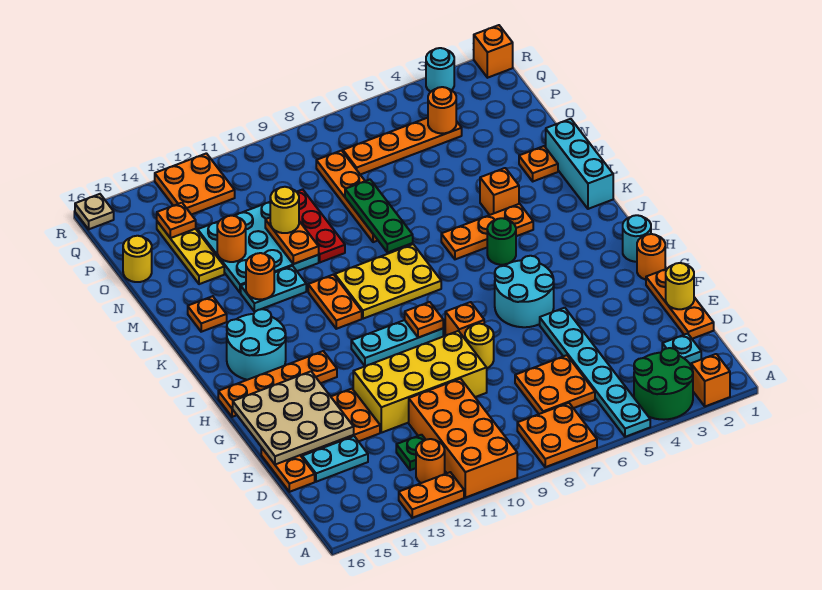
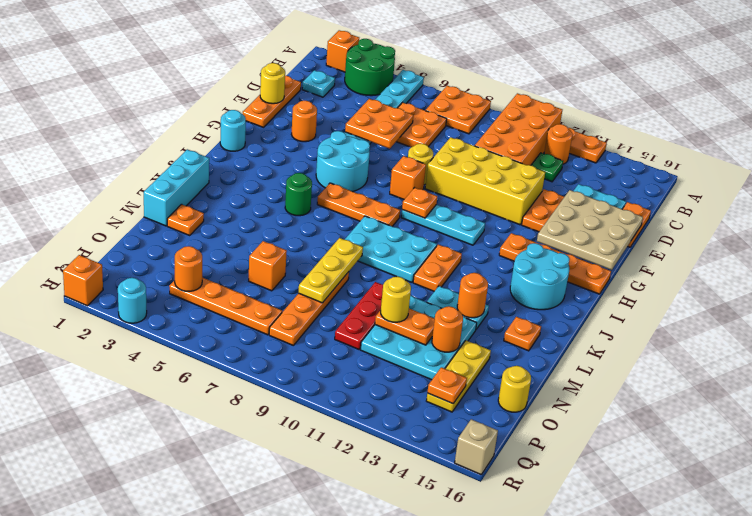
orange 1x1 round brick [637,234,665,280] -> orange 1x1 round brick moved to [291,101,317,142]
yellow 2x3 plate [335,244,441,319] -> cyan 2x3 plate [345,216,437,282]
orange 1x3 plate [441,204,533,259] -> orange 1x3 plate moved to [317,183,400,226]
orange 1x1 brick [480,168,519,215] -> orange 1x1 brick moved to [249,241,287,291]
green 1x3 plate [345,180,413,252] -> yellow 1x3 plate [298,238,363,303]
orange 1x2 plate [265,218,319,264] -> orange 1x2 plate turned to [375,309,435,345]
orange 2x2 plate [155,153,235,215] -> orange 2x2 plate moved to [345,99,413,149]
tan 1x1 plate [75,194,114,229] -> tan 1x1 brick [455,419,498,474]

